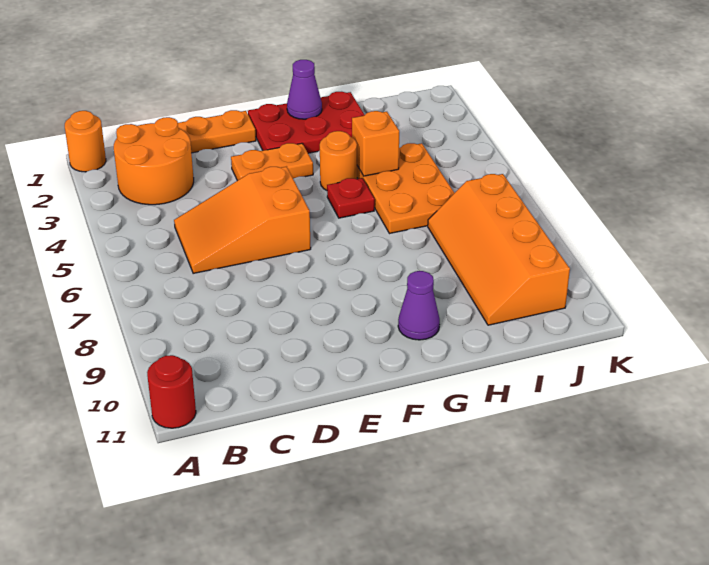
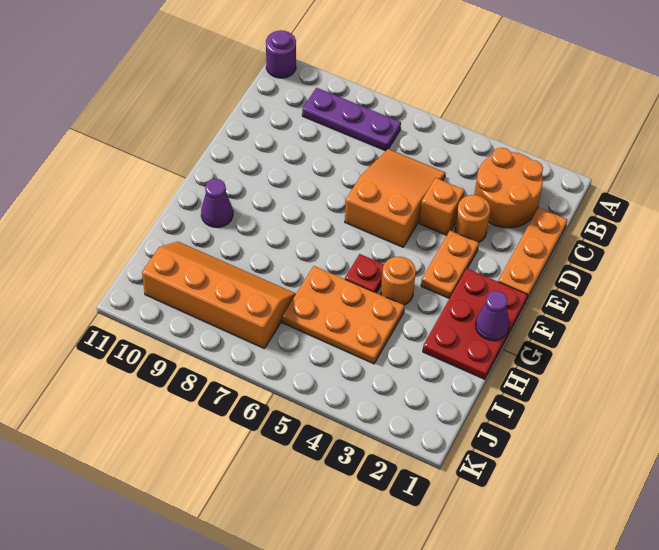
orange 1x1 round brick [65,111,106,172] -> orange 1x1 round brick moved to [455,195,490,242]
red 1x1 round brick [147,355,196,428] -> purple 1x1 round brick [266,30,296,78]
none -> purple 1x3 plate [302,88,401,151]
orange 1x1 brick [352,111,399,176] -> orange 1x1 brick moved to [419,178,464,235]

